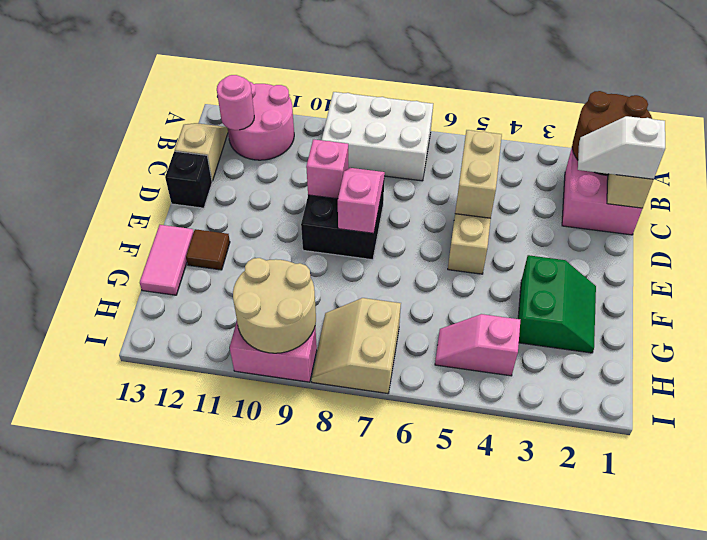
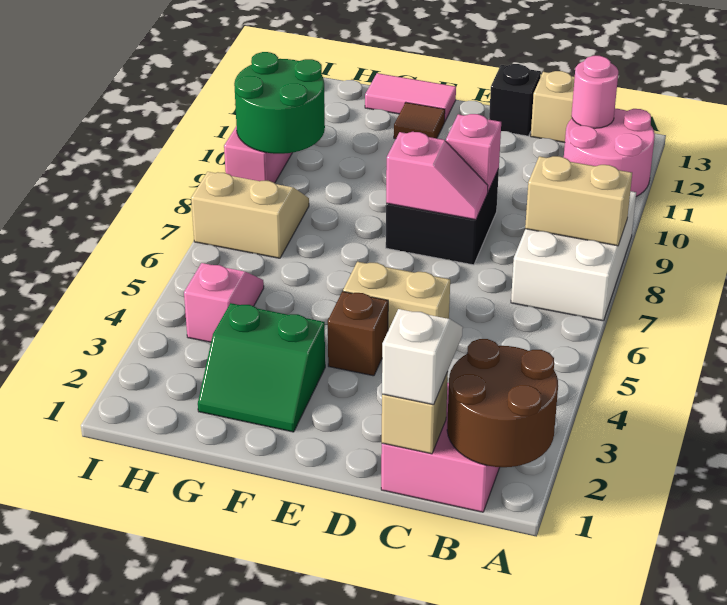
tan 1x2 brick [455,130,502,218] -> tan 1x2 brick moved to [525,156,632,246]
none -> brown 1x1 brick [328,291,388,376]
tan 2x2 round brick [233,258,316,353] -> green 2x2 round brick [234,52,325,154]

